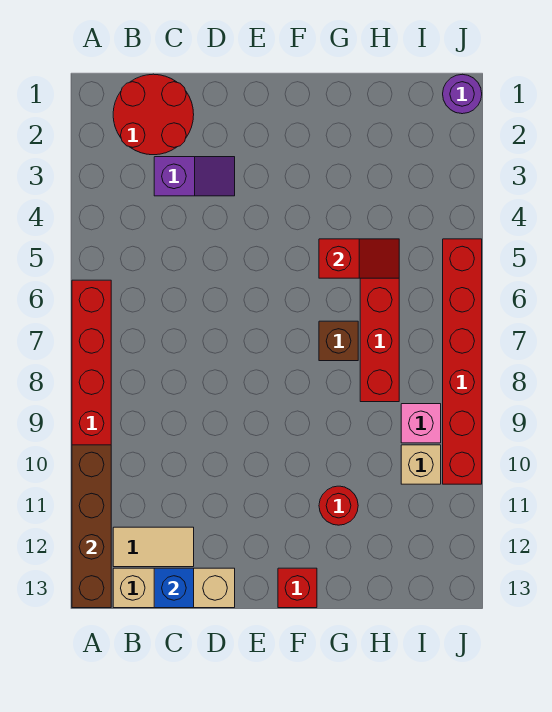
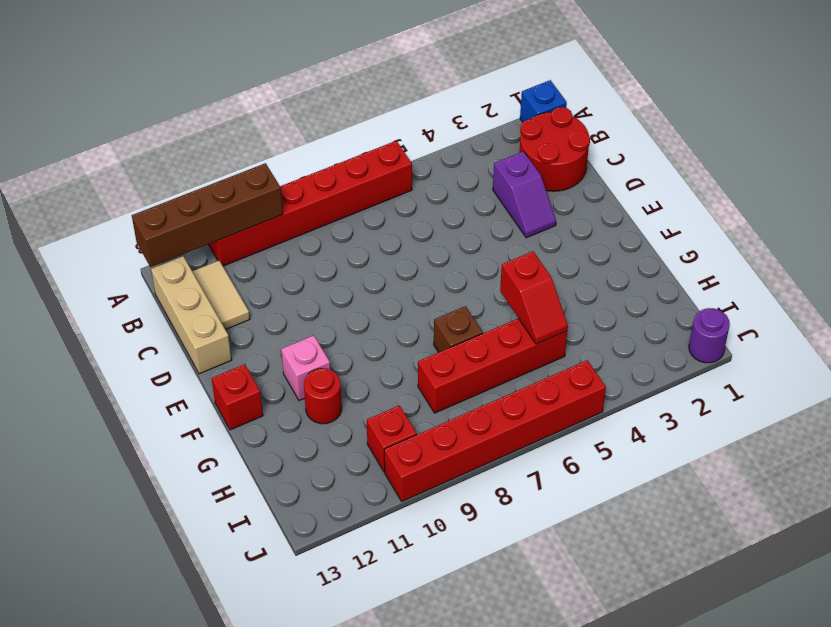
blue 1x1 brick [154,568,194,608] -> blue 1x1 brick moved to [520,80,567,122]
pink 1x1 brick [401,404,441,443] -> pink 1x1 brick moved to [281,335,330,401]
tan 1x1 brick [401,445,441,484] -> red 1x1 brick [367,405,417,472]

